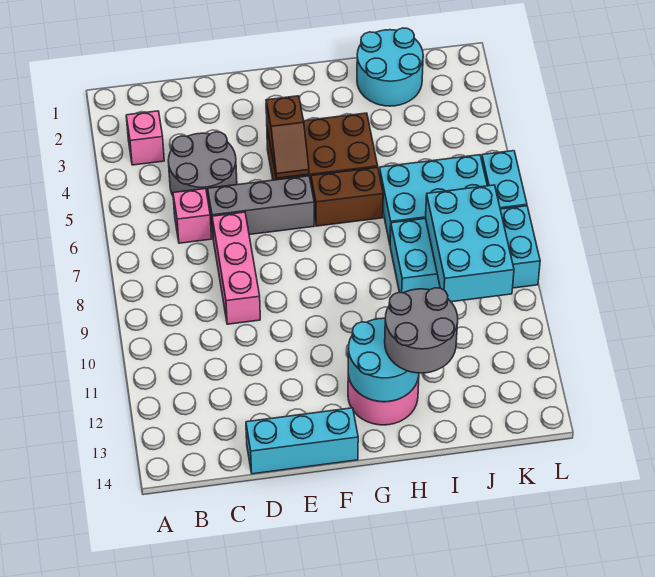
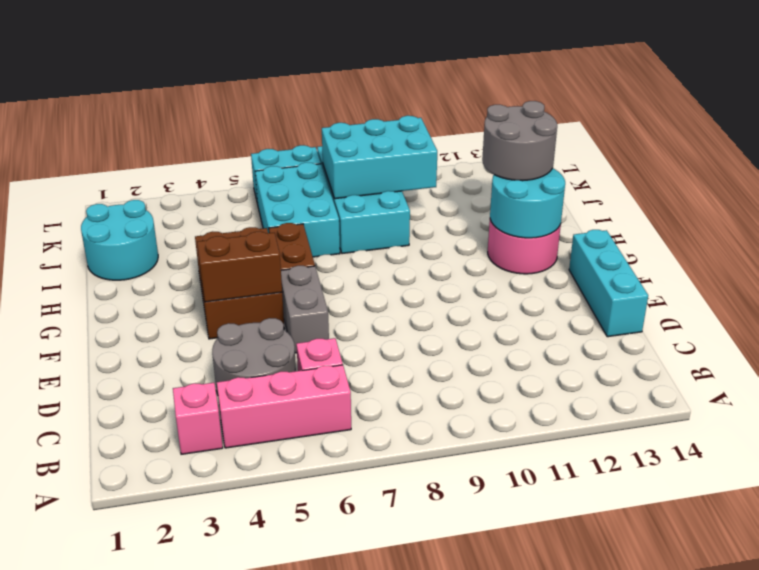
grey 1x3 brick [208,176,314,235] -> grey 1x2 brick [281,266,329,353]
pink 1x3 brick [212,212,260,324] -> pink 1x3 brick moved to [217,365,351,448]
brown 1x2 slope [266,96,309,178] -> brown 1x2 brick [197,232,282,302]

